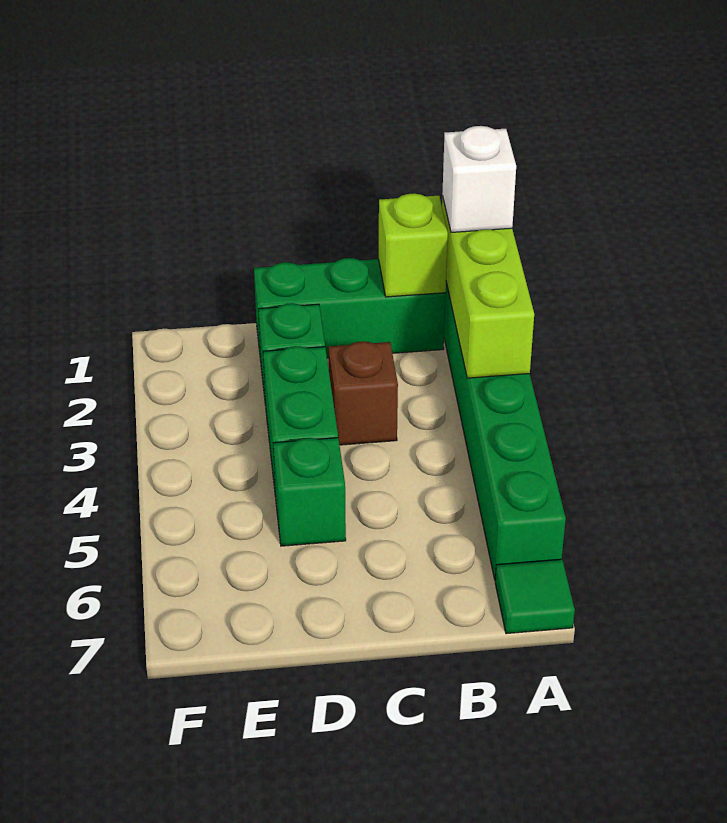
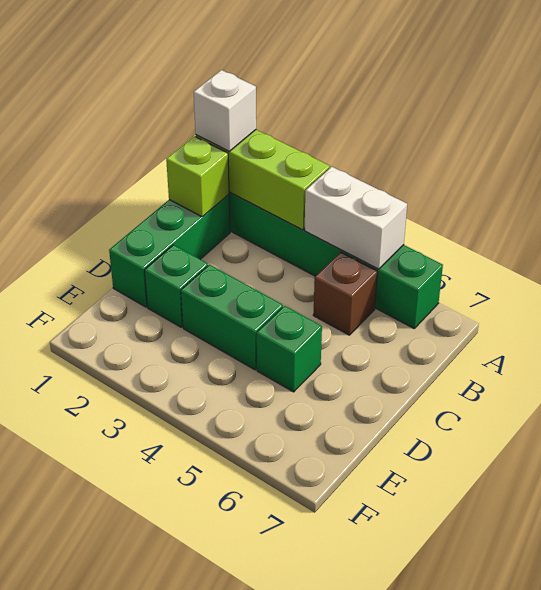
none -> white 1x2 brick [305,167,407,269]
green 1x1 tile [495,559,575,634] -> none
brown 1x1 brick [328,341,398,445] -> brown 1x1 brick moved to [313,252,377,335]

